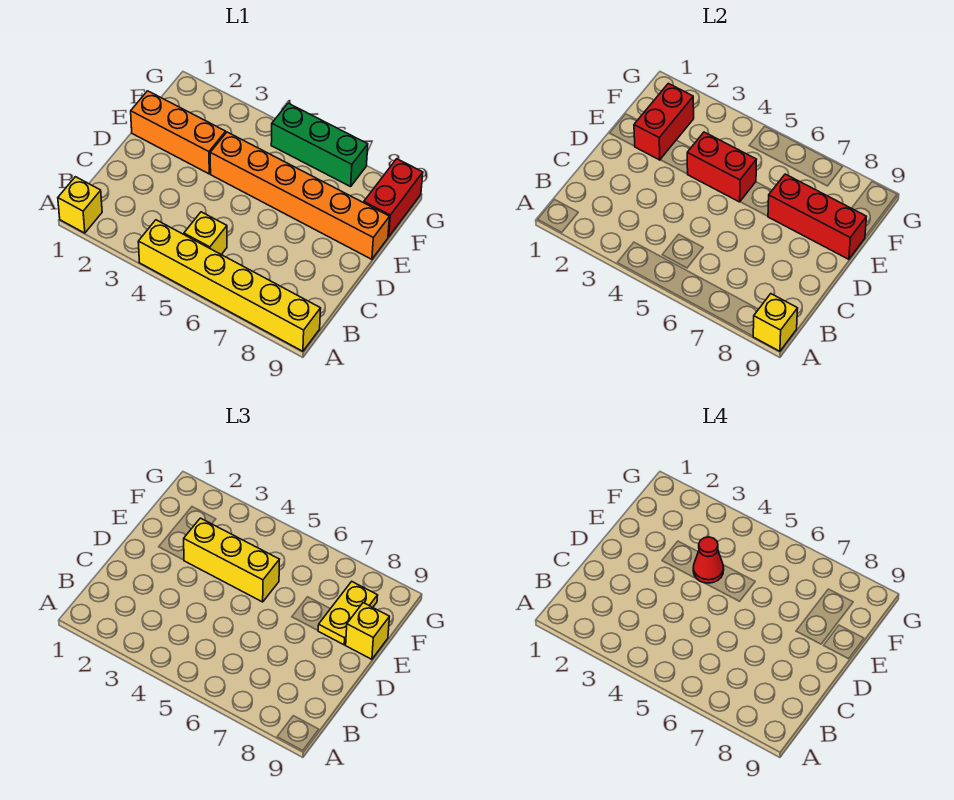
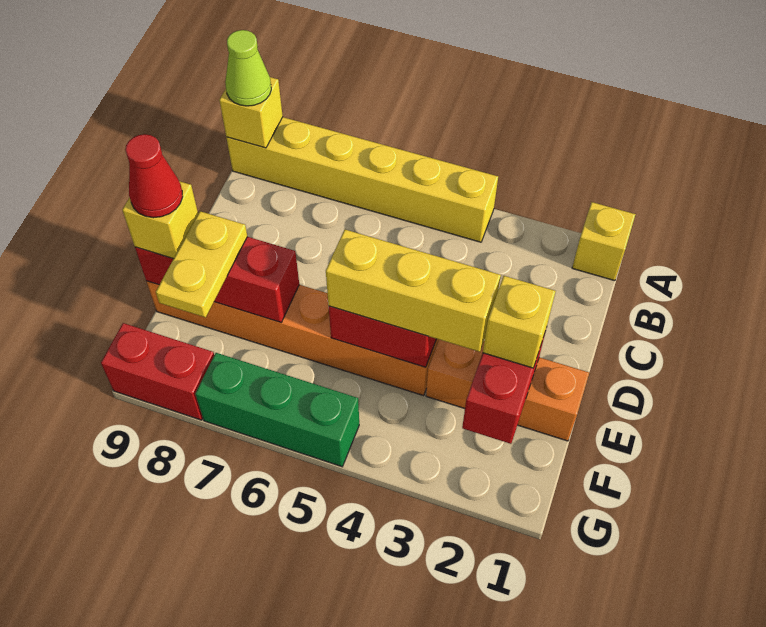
none -> lime 1x1 cone [225,30,271,106]
yellow 1x1 brick [184,212,227,255] -> yellow 1x1 brick moved to [483,276,556,368]
red 1x1 cone [693,537,724,583] -> red 1x1 cone moved to [125,134,183,218]
red 1x2 brick [364,159,423,237] -> red 1x2 brick turned to [101,323,214,420]

